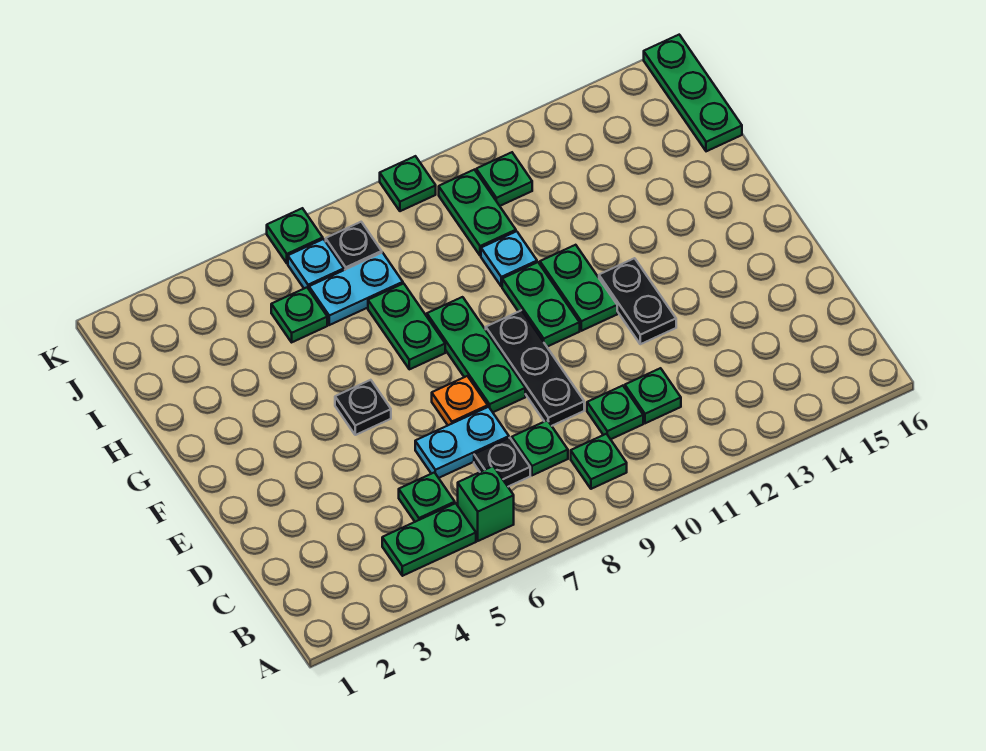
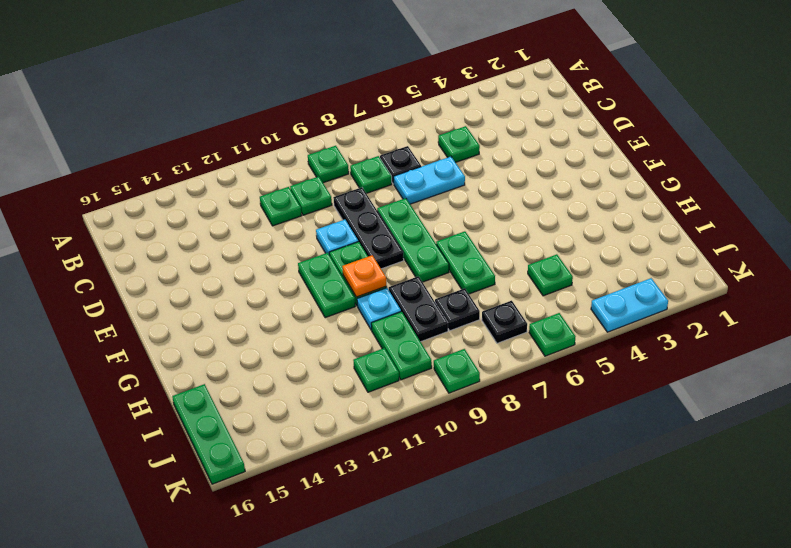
green 1x2 plate [382,503,476,576] -> none
green 1x1 brick [458,466,514,541] -> none
orange 1x1 plate [432,376,488,425] -> orange 1x1 plate moved to [342,255,386,297]
black 1x2 plate [599,258,676,344] -> black 1x2 plate moved to [389,276,448,342]
black 1x1 plate [335,380,391,435] -> black 1x1 plate moved to [435,288,480,331]
cyan 1x2 plate [309,253,403,325] -> cyan 1x2 plate moved to [591,278,668,332]
cyan 1x1 plate [288,239,344,289] -> cyan 1x1 plate moved to [316,220,358,255]

